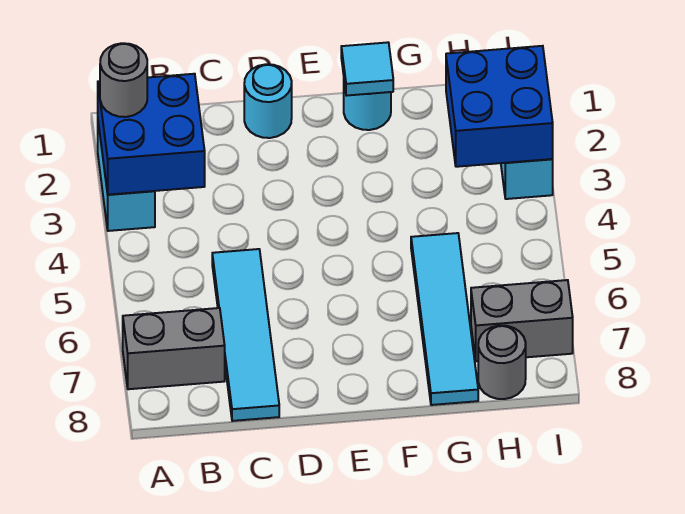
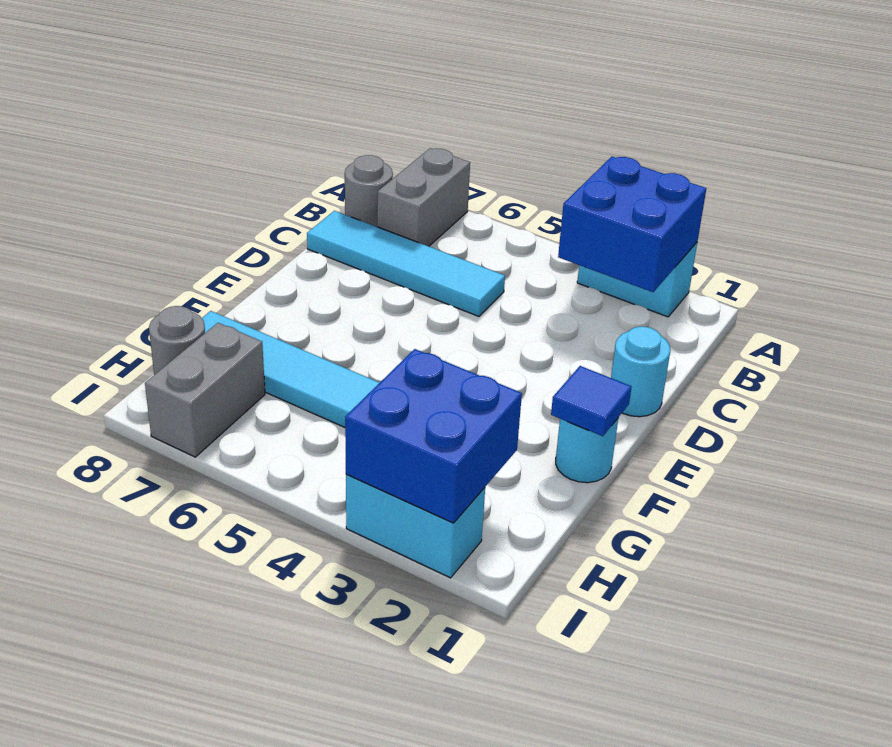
grey 1x1 round brick [100,43,147,117] -> grey 1x1 round brick moved to [345,155,393,227]
cyan 1x1 tile [341,42,393,96] -> blue 1x1 tile [551,366,631,436]

